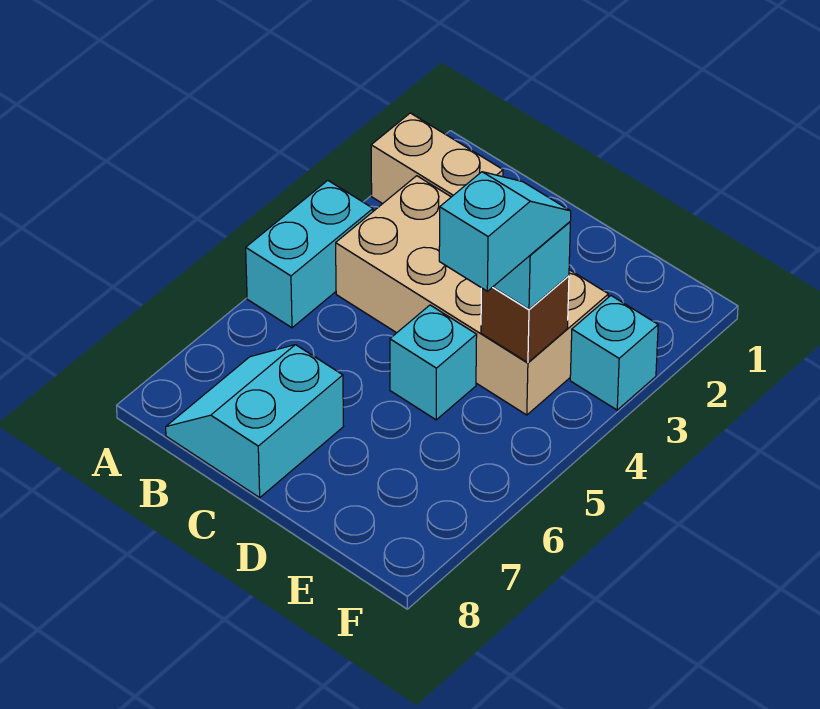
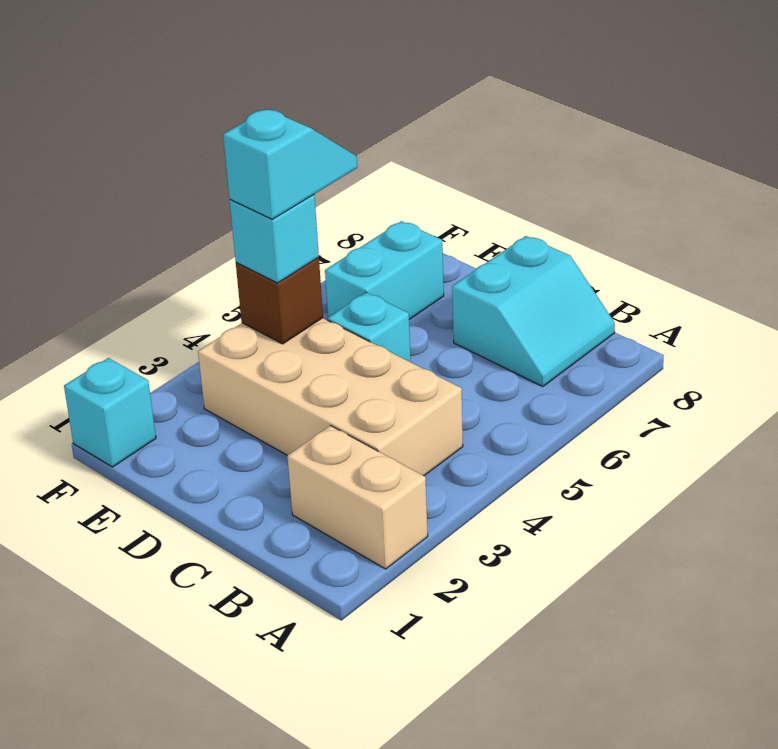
cyan 1x2 brick [246,181,373,328] -> cyan 1x2 brick moved to [325,221,444,320]
cyan 1x2 slope [439,172,571,291] -> cyan 1x2 slope turned to [223,109,357,219]
cyan 1x1 brick [570,296,658,410] -> cyan 1x1 brick moved to [64,358,156,467]

